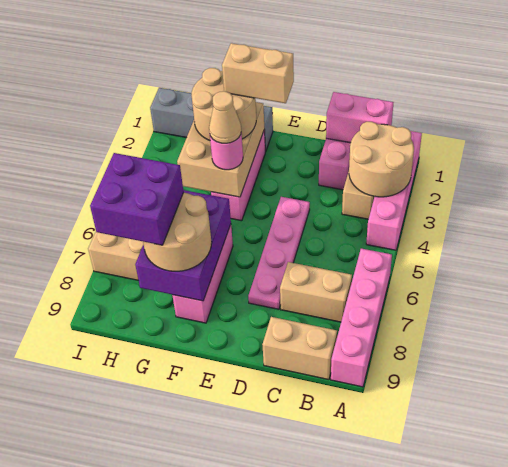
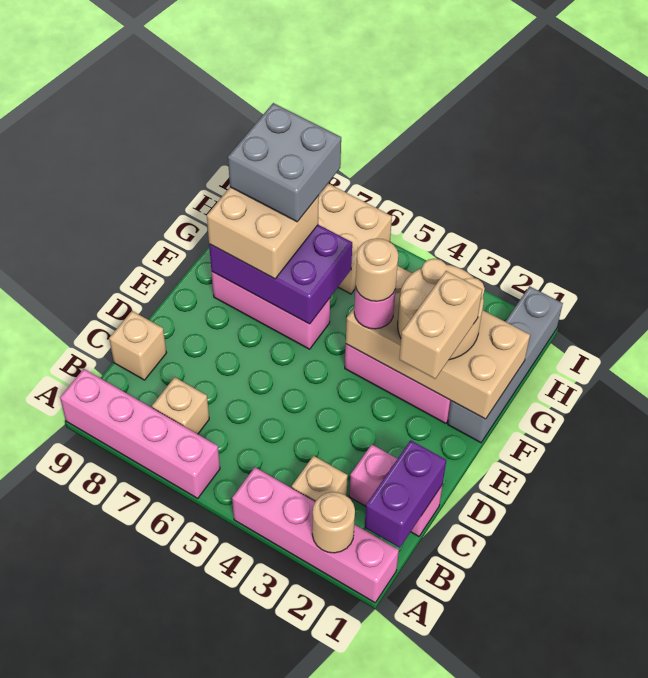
tan 2x2 round brick [349,122,414,197] -> tan 1x1 round brick [312,492,355,553]
pink 1x2 brick [326,92,394,143] -> purple 1x2 brick [365,440,446,548]
tan 1x2 brick [280,262,352,322] -> tan 1x1 brick [152,377,209,434]
tan 1x2 brick [262,317,337,380] -> tan 1x1 brick [109,311,166,380]
pink 1x4 plate [248,197,310,309] -> none
tan 2x3 brick [177,102,264,197] -> tan 2x4 brick [346,266,530,419]
tan 1x1 cone [209,91,241,143] -> tan 1x1 round brick [356,238,398,301]
tan 2x2 round brick [143,193,211,271] -> tan 2x2 brick [207,187,319,279]
purple 2x2 brick [90,153,184,245] -> grey 2x2 brick [228,103,341,222]

